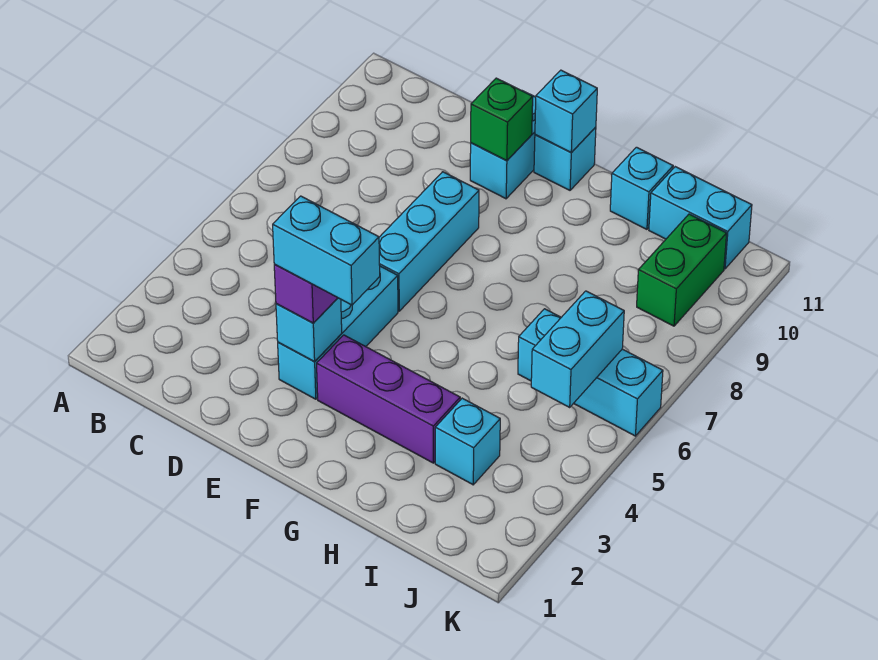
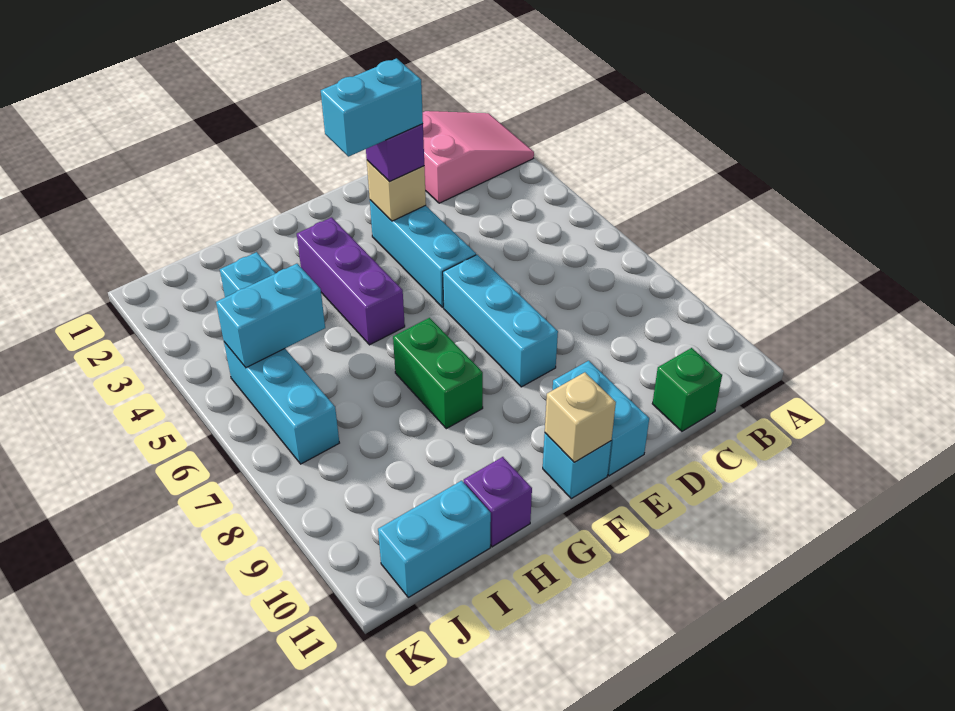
none -> pink 2x3 slope [423,111,534,203]
cyan 1x1 brick [276,298,342,362] -> tan 1x1 brick [367,160,426,221]
green 1x1 brick [471,78,533,161] -> green 1x1 brick moved to [652,348,722,431]
purple 1x3 brick [317,335,460,463] -> purple 1x3 brick turned to [297,217,405,345]
cyan 1x1 brick [535,70,597,153] -> tan 1x1 brick [545,372,616,462]
cyan 1x1 brick [610,147,673,229] -> purple 1x1 brick [464,457,532,547]
cyan 1x3 brick [518,309,663,436] -> cyan 1x3 brick turned to [224,342,339,464]
cyan 1x2 brick [531,291,624,407] -> cyan 1x2 brick turned to [216,264,325,368]
green 1x2 brick [637,214,727,326] -> green 1x2 brick moved to [393,318,483,429]

